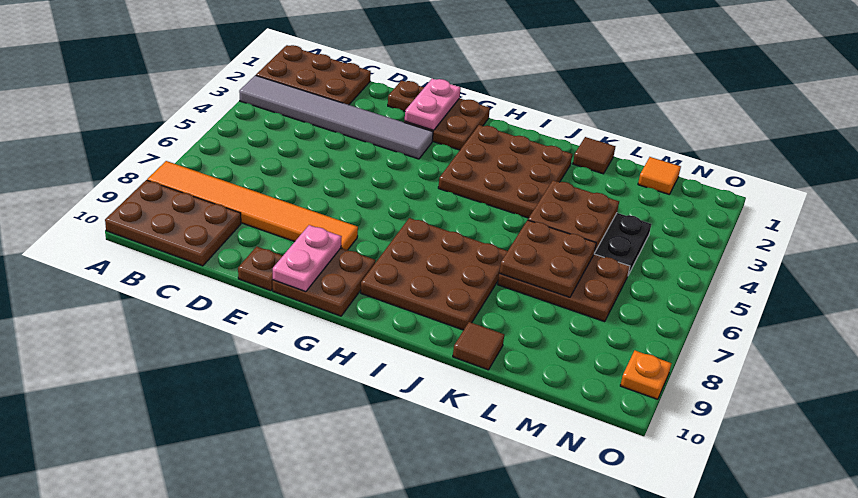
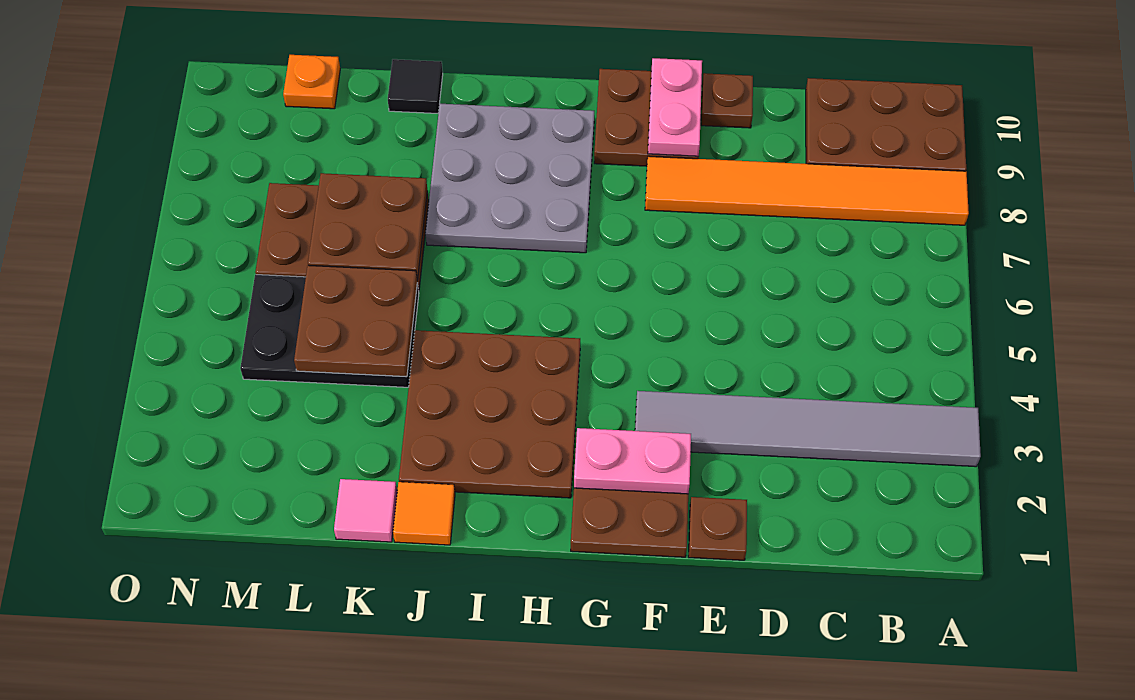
brown 2x3 plate [256,45,371,105] -> none
pink 1x2 plate [405,79,461,130] -> pink 1x2 plate turned to [574,428,691,494]
brown 3x3 plate [361,218,507,330] -> grey 3x3 plate [425,104,594,253]
brown 1x1 tile [573,137,615,174] -> pink 1x1 tile [334,479,397,542]
brown 1x1 tile [453,322,504,370] -> black 1x1 tile [388,59,443,113]
orange 1x1 tile [638,157,681,194] -> orange 1x1 tile moved to [393,482,455,545]
orange 1x1 plate [620,350,672,399] -> orange 1x1 plate moved to [283,55,340,109]

